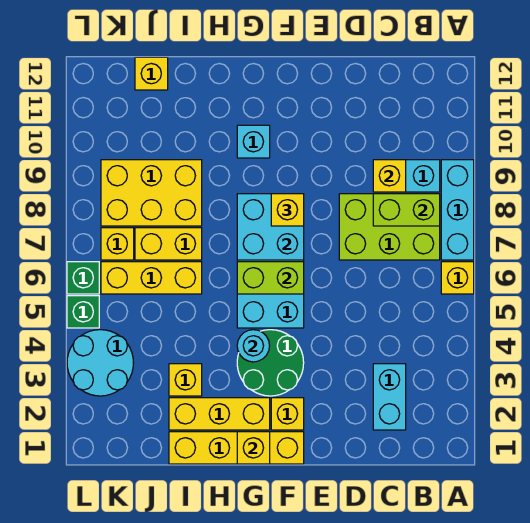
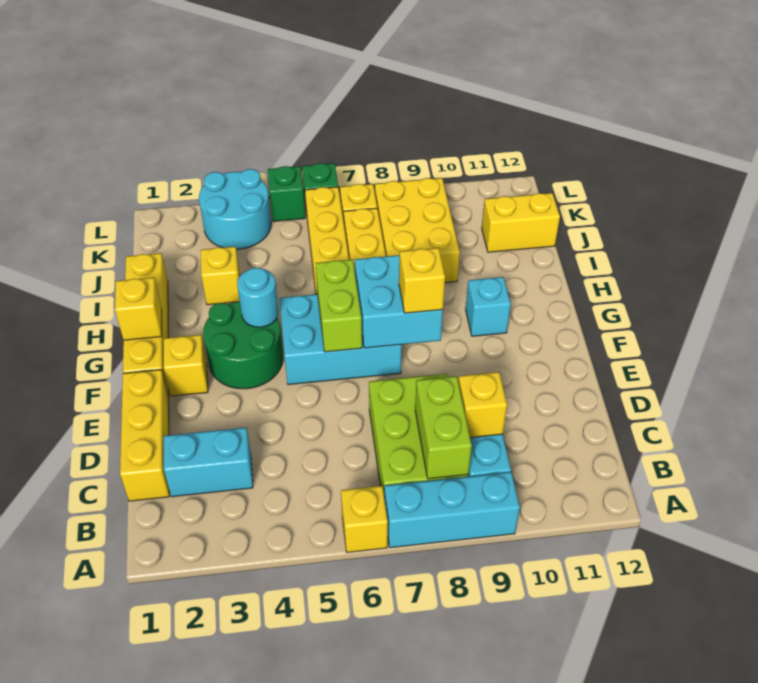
yellow 1x3 brick [169,398,270,430] -> yellow 1x3 brick moved to [120,370,169,501]
yellow 1x1 brick [135,57,168,90] -> yellow 1x2 brick [482,193,560,252]

